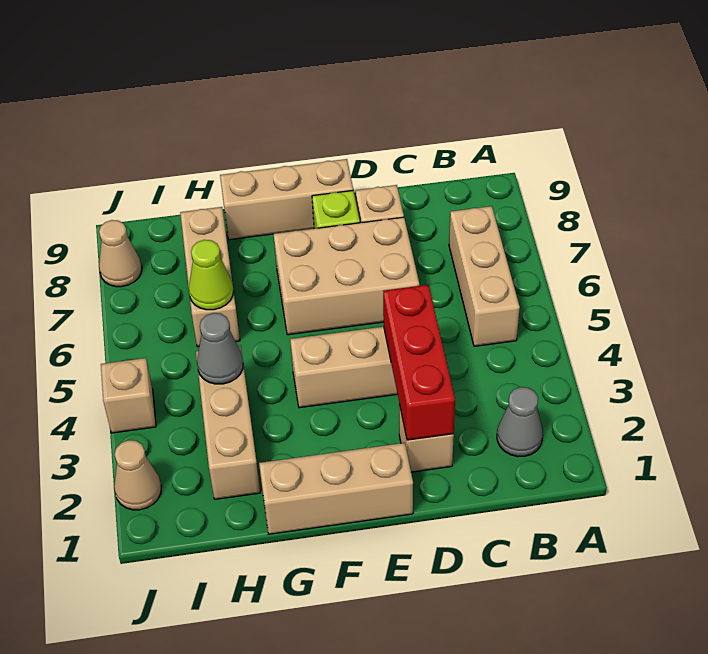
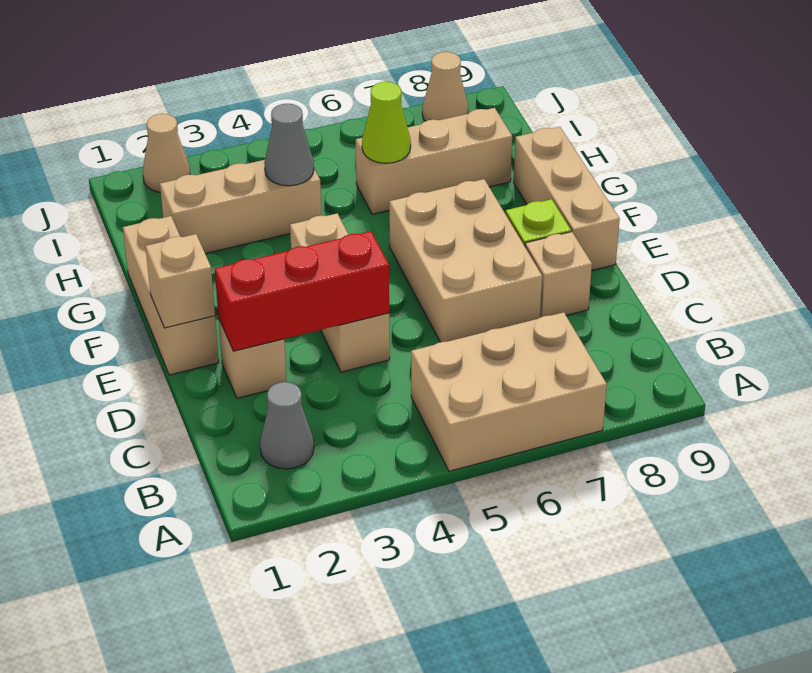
tan 1x3 brick [449,206,520,346] -> tan 2x3 brick [411,312,607,471]
tan 1x1 brick [101,358,156,433] -> tan 1x1 brick moved to [145,234,215,328]

